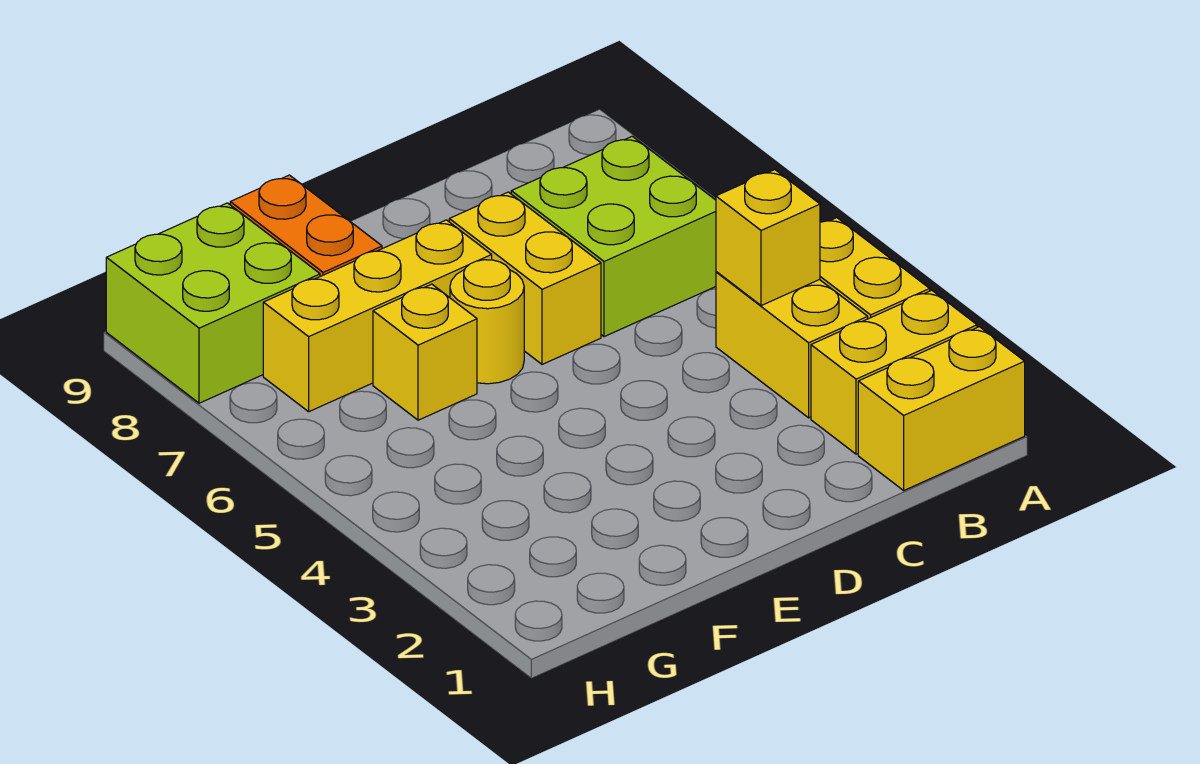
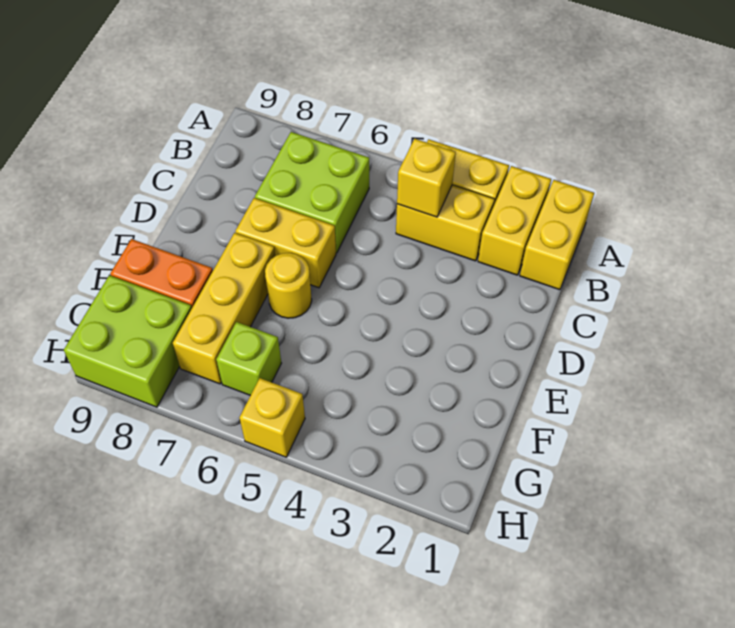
yellow 1x1 brick [373,284,477,420] -> yellow 1x1 brick moved to [240,378,305,457]
none -> lime 1x1 brick [216,322,281,395]

